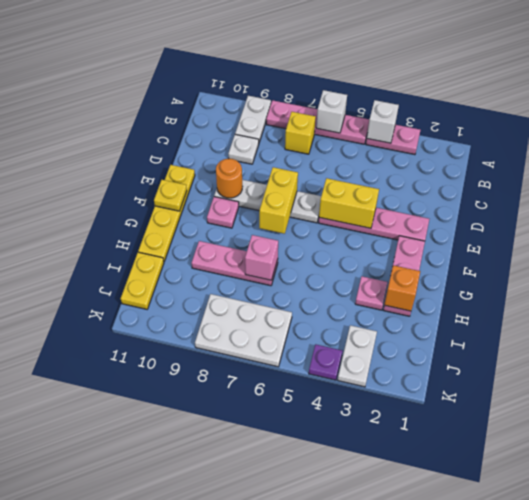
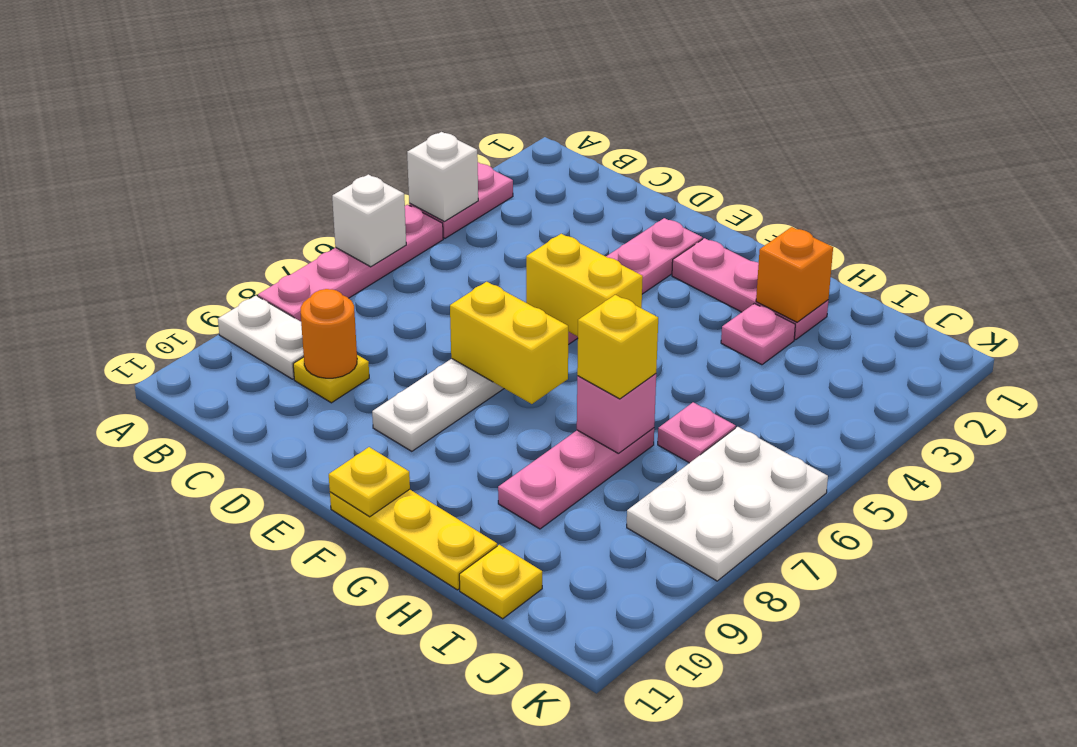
yellow 1x1 brick [285,112,316,154] -> yellow 1x1 brick moved to [577,295,658,399]
white 1x1 plate [228,134,259,164] -> yellow 1x1 plate [293,355,369,403]
yellow 1x2 brick [319,178,379,228] -> yellow 1x2 brick turned to [526,234,643,336]
orange 1x1 round brick [216,159,243,198] -> orange 1x1 round brick moved to [301,289,357,378]
yellow 1x4 plate [138,165,195,261] -> yellow 1x3 plate [330,489,497,590]
pink 1x1 plate [207,197,239,228] -> pink 1x1 plate moved to [658,402,736,463]
yellow 1x2 plate [121,252,164,309] -> yellow 1x1 plate [459,545,542,619]
white 1x2 plate [338,325,377,387] -> none
purple 1x1 plate [309,344,342,380] -> none

